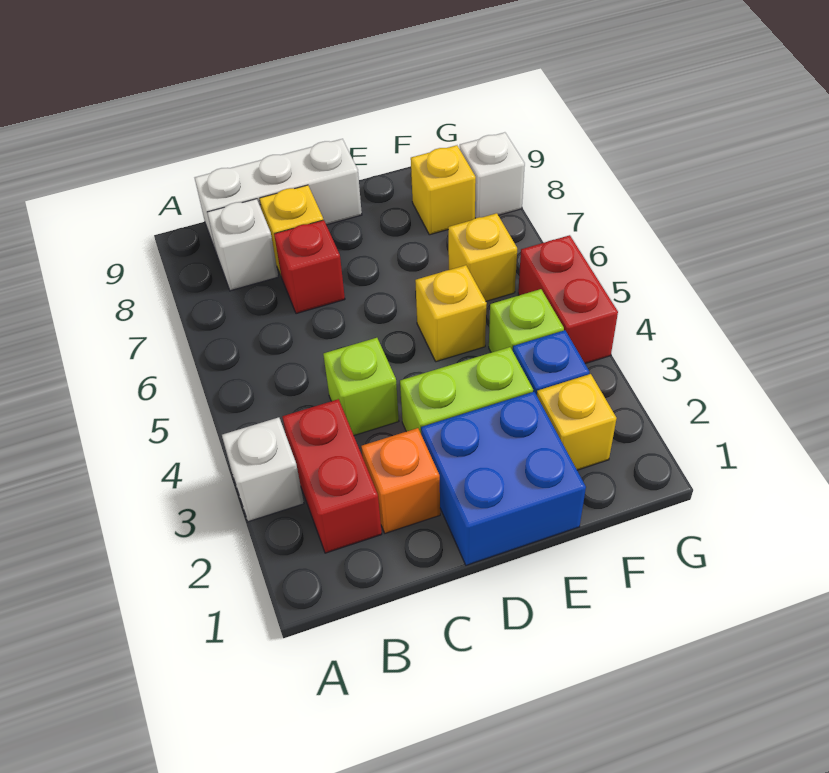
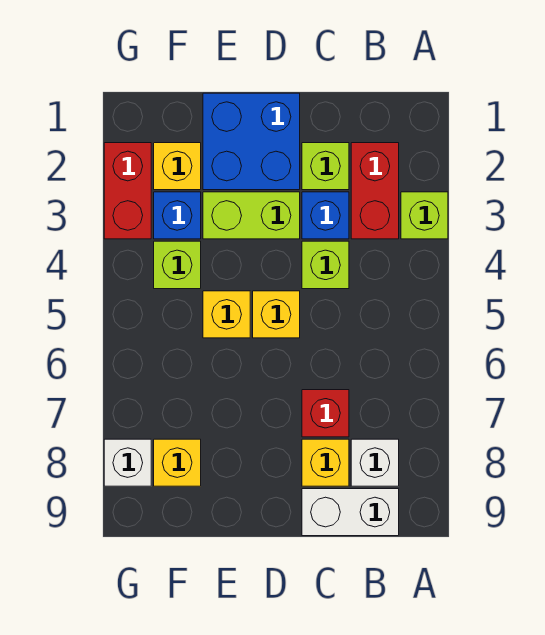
white 1x1 brick [222,417,304,522] -> lime 1x1 brick [401,192,448,239]
white 1x3 brick [195,139,362,251] -> white 1x2 brick [302,489,399,536]
orange 1x1 brick [361,428,440,533] -> lime 1x1 brick [302,143,349,190]
none -> blue 1x1 brick [302,192,349,239]
yellow 1x1 brick [448,213,517,301] -> yellow 1x1 brick moved to [253,291,300,338]
red 1x2 brick [518,235,618,364] -> red 1x2 brick moved to [104,143,151,239]

